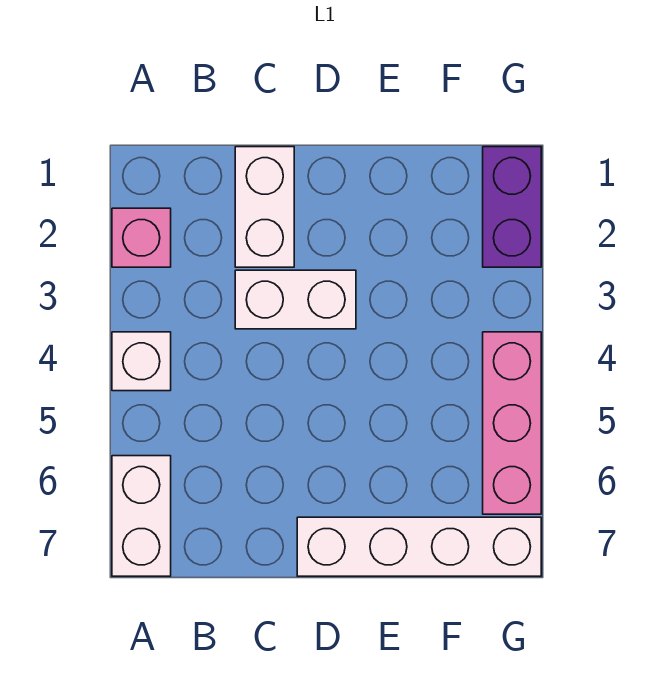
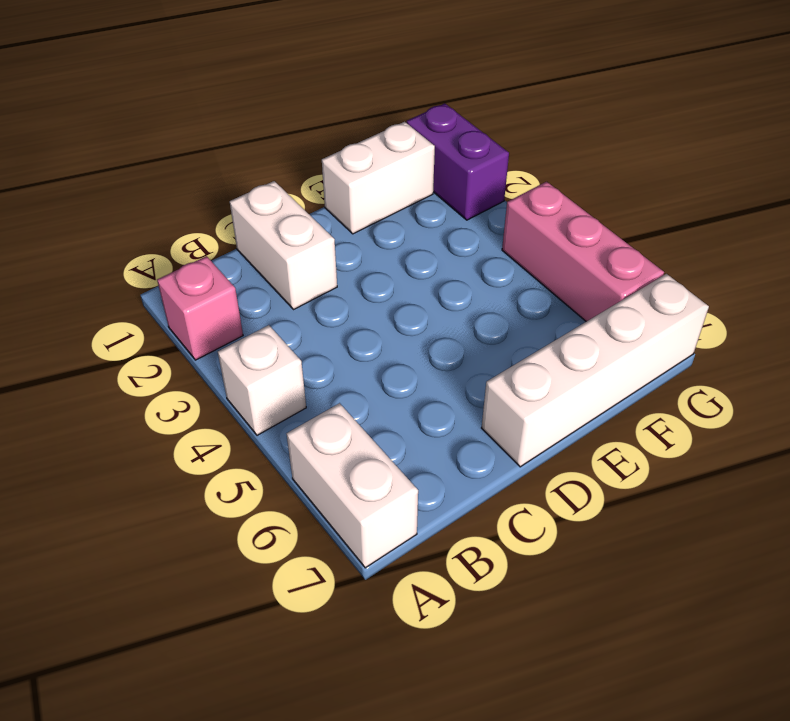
white 1x2 brick [235,270,356,329] -> white 1x2 brick moved to [322,122,435,234]

